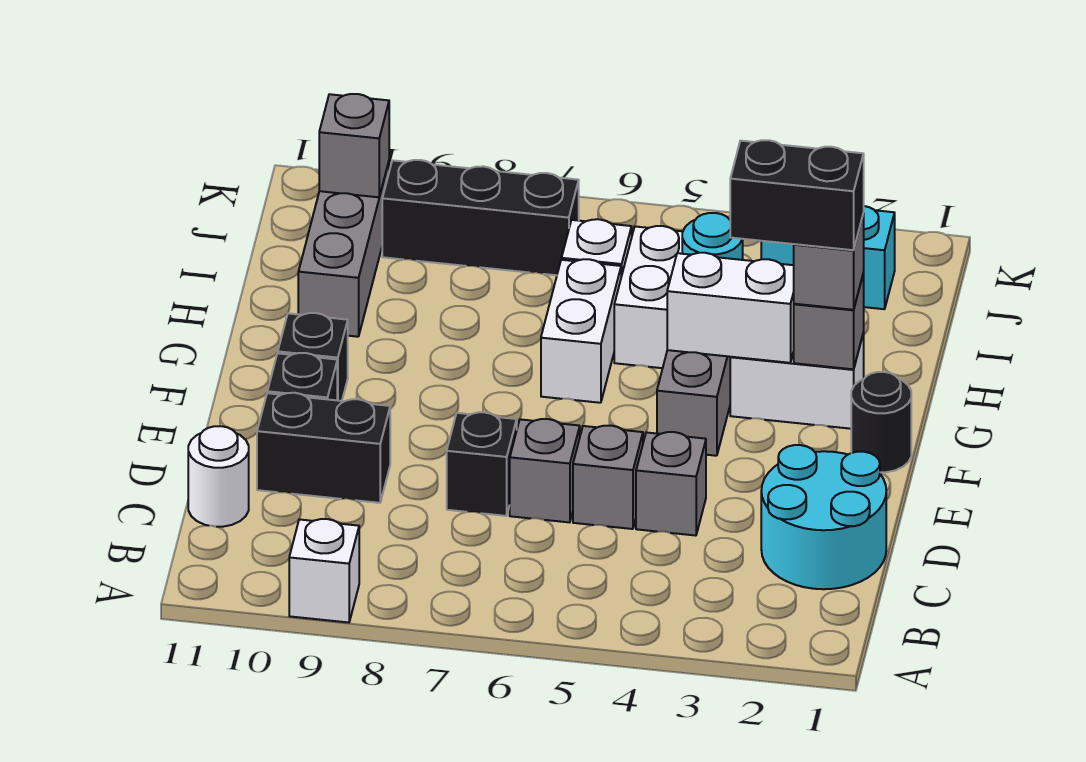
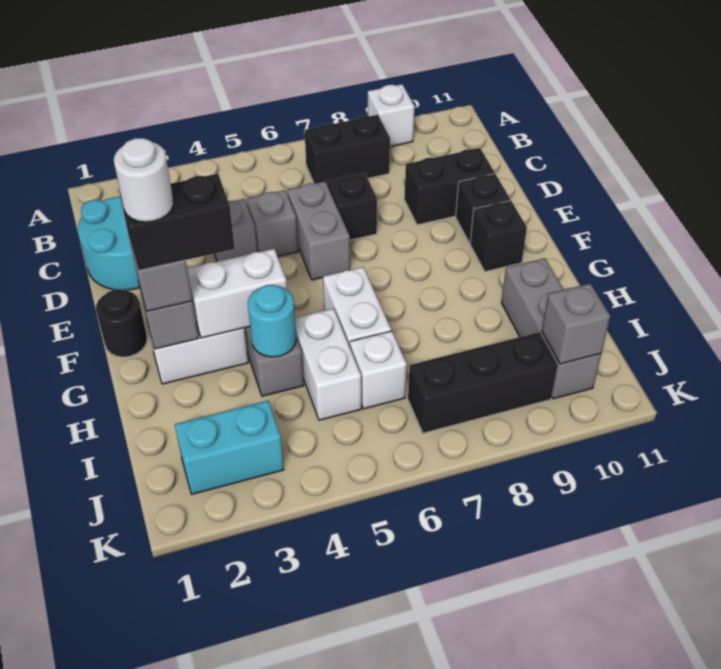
none -> black 1x2 brick [305,115,390,184]
white 1x1 round brick [188,426,249,527] -> white 1x1 round brick moved to [114,138,174,222]
grey 1x1 brick [510,419,580,522] -> grey 1x2 brick [287,181,350,280]

